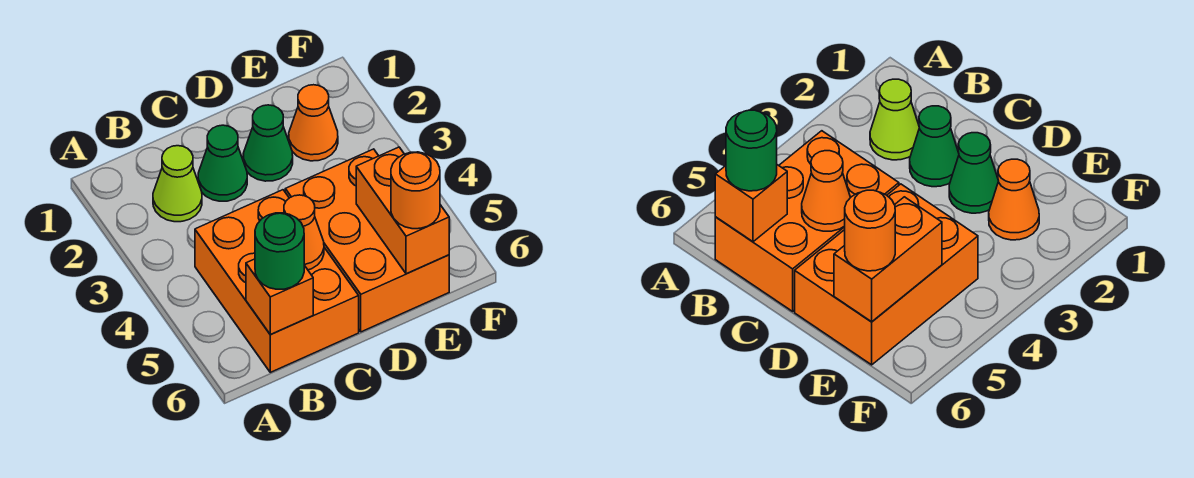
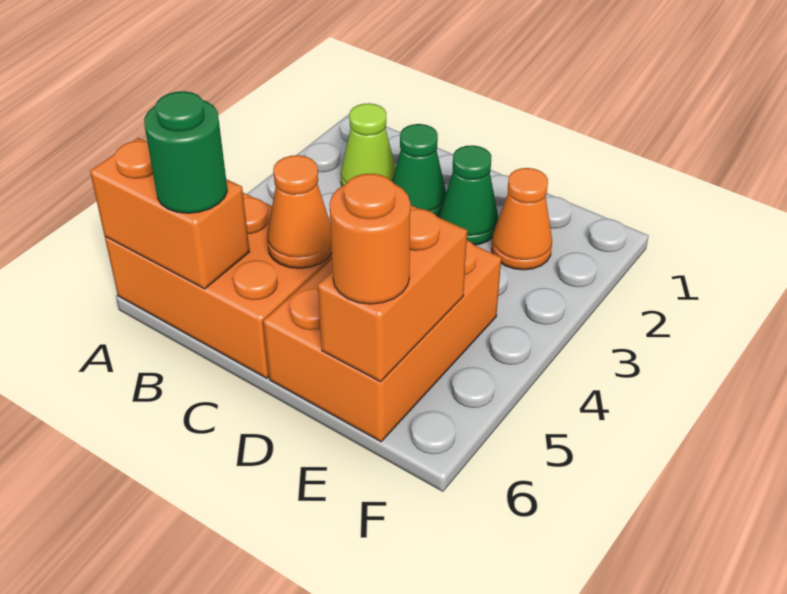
orange 2x3 brick [195,190,359,372] -> orange 2x3 brick turned to [105,193,332,378]
orange 1x1 brick [246,259,313,335] -> orange 1x2 brick [90,138,250,289]

